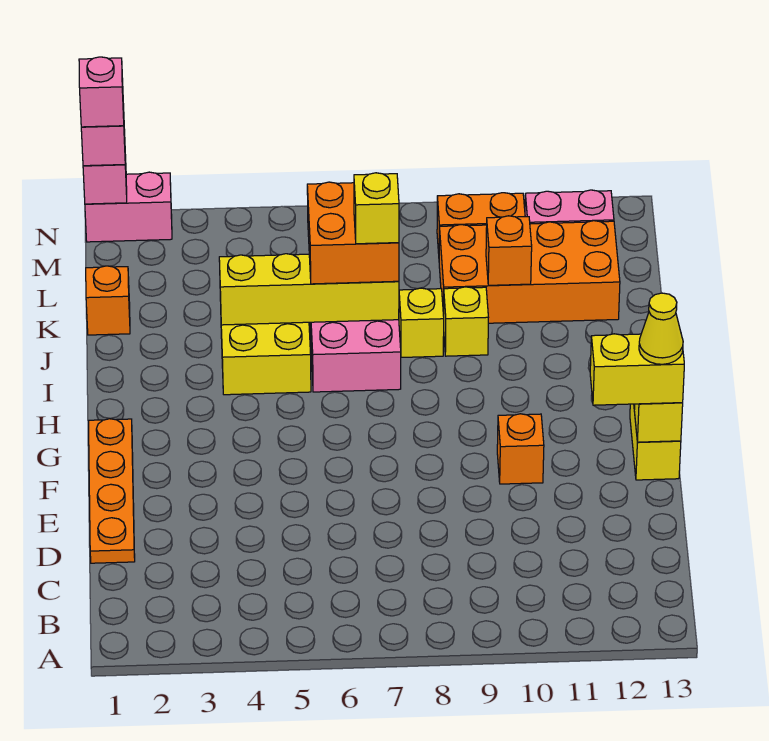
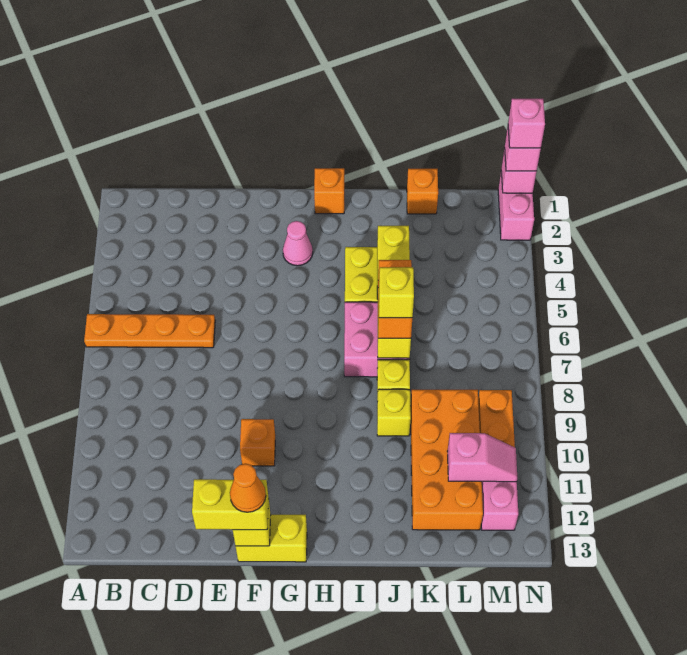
orange 1x4 plate [89,419,135,563] -> orange 1x4 plate moved to [84,314,215,348]
yellow 1x2 brick [590,334,684,405] -> yellow 1x2 brick turned to [192,479,269,530]
yellow 1x1 cone [639,293,683,364] -> orange 1x1 cone [230,464,266,512]
none -> pink 1x1 cone [283,221,313,266]
orange 2x2 brick [307,182,399,284] -> orange 1x2 brick [378,260,412,338]
orange 1x1 brick [486,216,532,285] -> orange 1x1 brick moved to [314,168,344,214]
none -> pink 1x2 slope [447,433,517,482]

